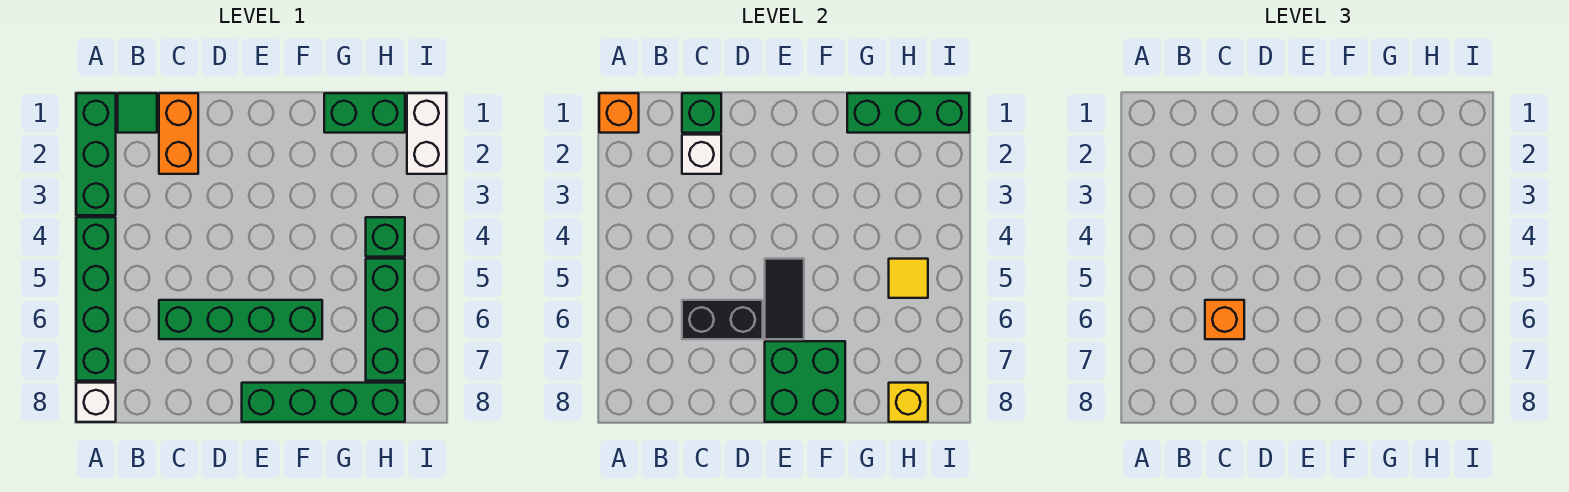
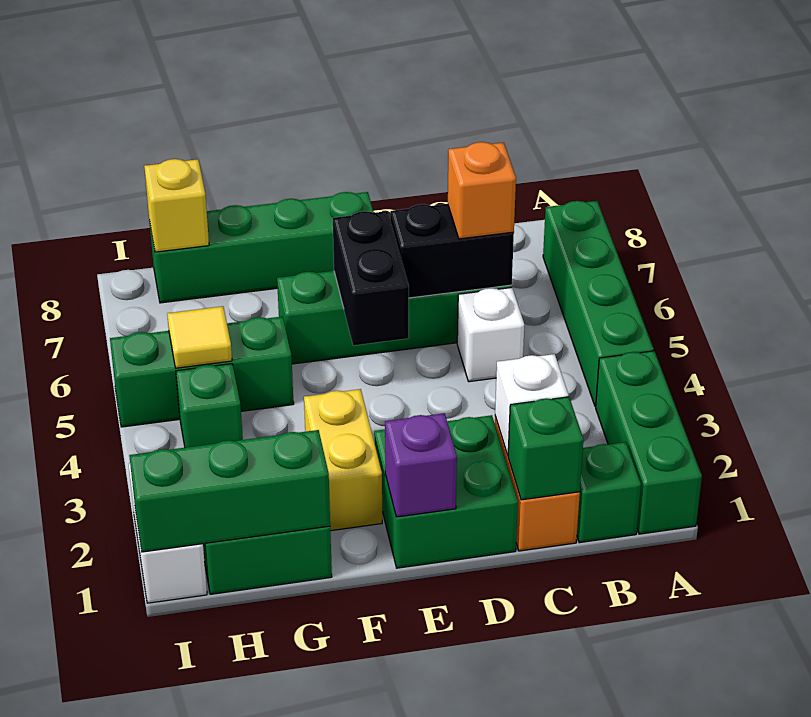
orange 1x1 brick [599,93,639,133] -> none
white 1x1 brick [76,383,116,422] -> white 1x1 brick moved to [457,288,524,382]
green 1x1 tile [118,93,157,133] -> green 1x1 brick [577,442,641,543]
none -> purple 1x1 brick [385,413,457,517]
black 1x2 tile [765,259,804,339] -> black 1x2 brick [333,211,409,346]
green 2x2 brick [765,341,845,422] -> green 2x2 brick moved to [374,415,518,568]
none -> yellow 1x2 brick [304,389,382,531]
green 1x3 brick [366,259,405,381] -> green 1x3 brick turned to [110,316,294,427]

